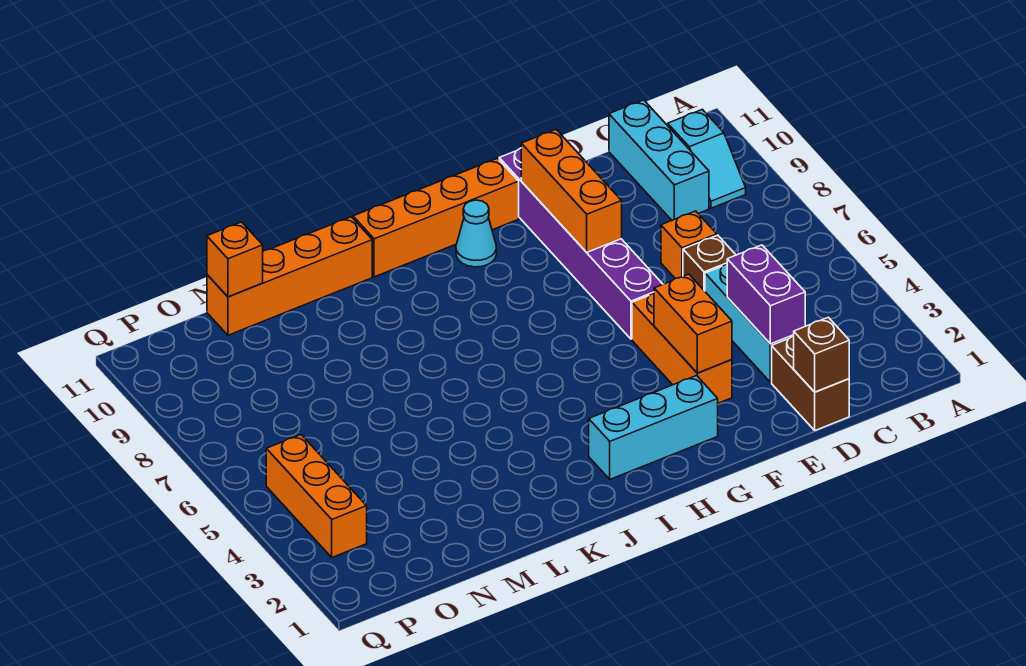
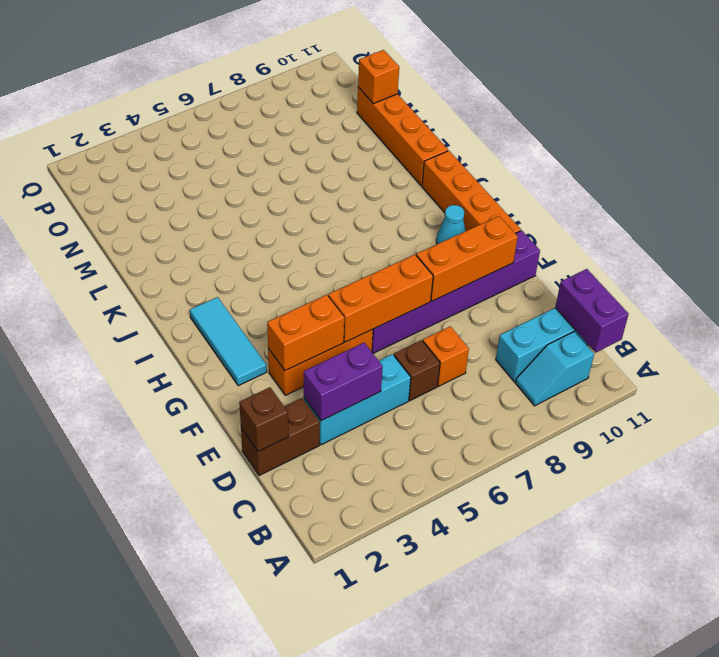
none -> purple 1x2 brick [555,269,629,353]
cyan 1x3 brick [589,376,718,479] -> cyan 1x3 tile [190,297,267,386]
orange 1x3 brick [266,435,367,557] -> orange 1x3 brick moved to [328,255,433,342]

